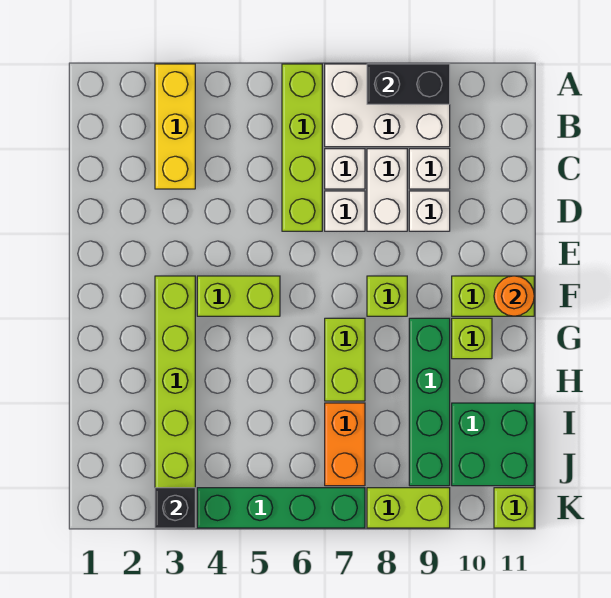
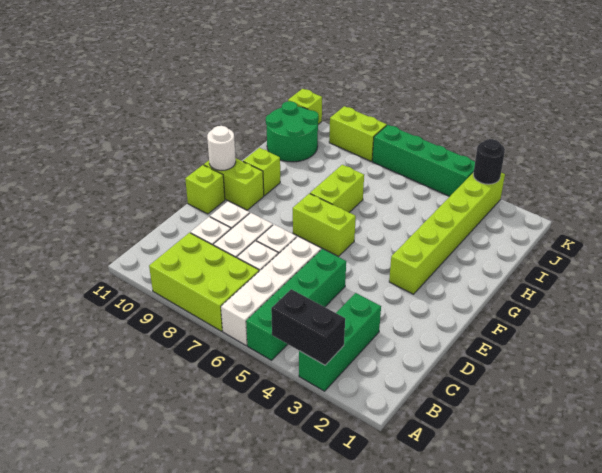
yellow 1x3 brick [155,64,195,189] -> green 1x3 brick [299,293,381,391]
lime 1x4 brick [282,64,322,231] -> white 1x4 brick [221,237,321,345]
white 2x3 brick [325,64,450,147] -> lime 2x3 brick [149,233,259,331]
black 1x2 brick [367,64,450,104] -> black 1x2 brick moved to [271,289,345,365]
lime 1x2 brick [197,276,280,316] -> lime 1x2 brick moved to [293,194,356,256]
lime 1x1 brick [367,276,407,316] -> lime 1x1 brick moved to [185,165,225,214]
orange 1x1 round brick [494,276,534,316] -> white 1x1 round brick [207,126,236,170]
green 1x4 brick [409,318,450,486] -> green 1x4 brick moved to [246,249,346,360]
orange 1x2 brick [325,403,365,486] -> none
green 2x2 brick [452,403,534,486] -> green 2x2 round brick [266,101,319,162]
black 1x1 brick [155,488,195,528] -> black 1x1 round brick [473,139,505,184]

